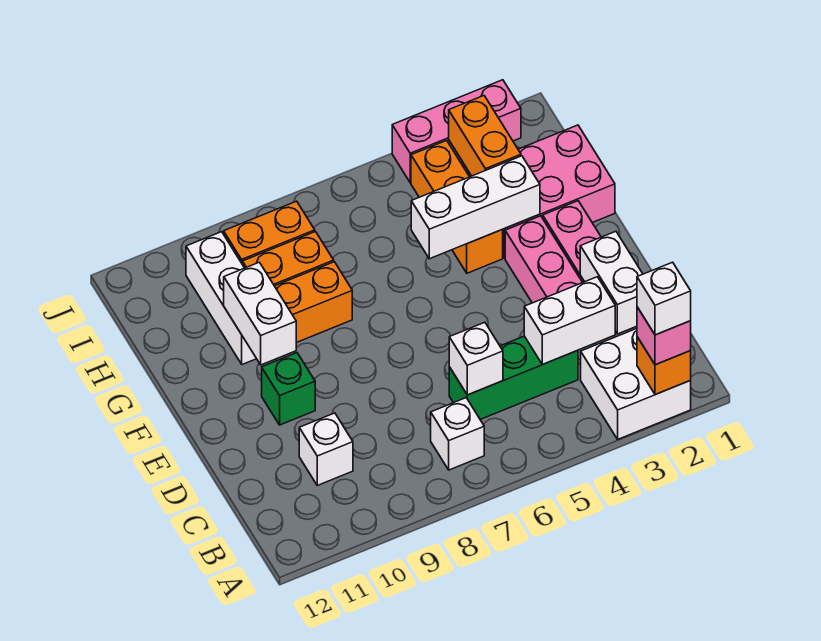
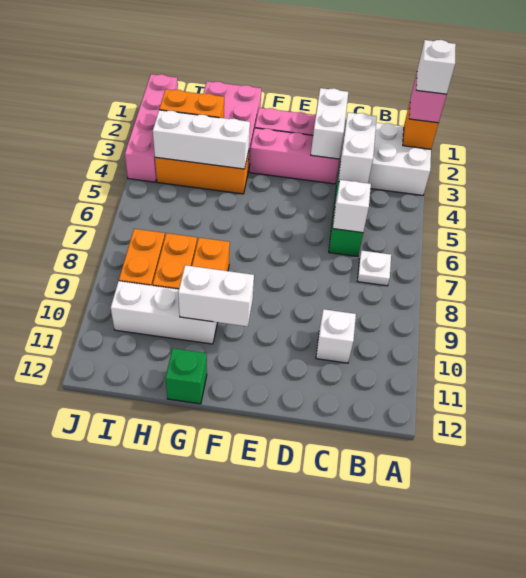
white 1x1 brick [431,398,484,470] -> white 1x1 plate [358,251,391,286]
white 1x2 brick [580,231,643,334] -> white 1x2 brick turned to [311,88,348,159]
green 1x1 brick [262,353,315,425] -> green 1x1 brick moved to [165,348,207,404]
white 1x3 brick [411,156,540,259] -> white 1x3 brick turned to [153,110,250,169]
pink 1x3 brick [392,80,521,183] -> pink 1x4 brick [125,74,178,182]

